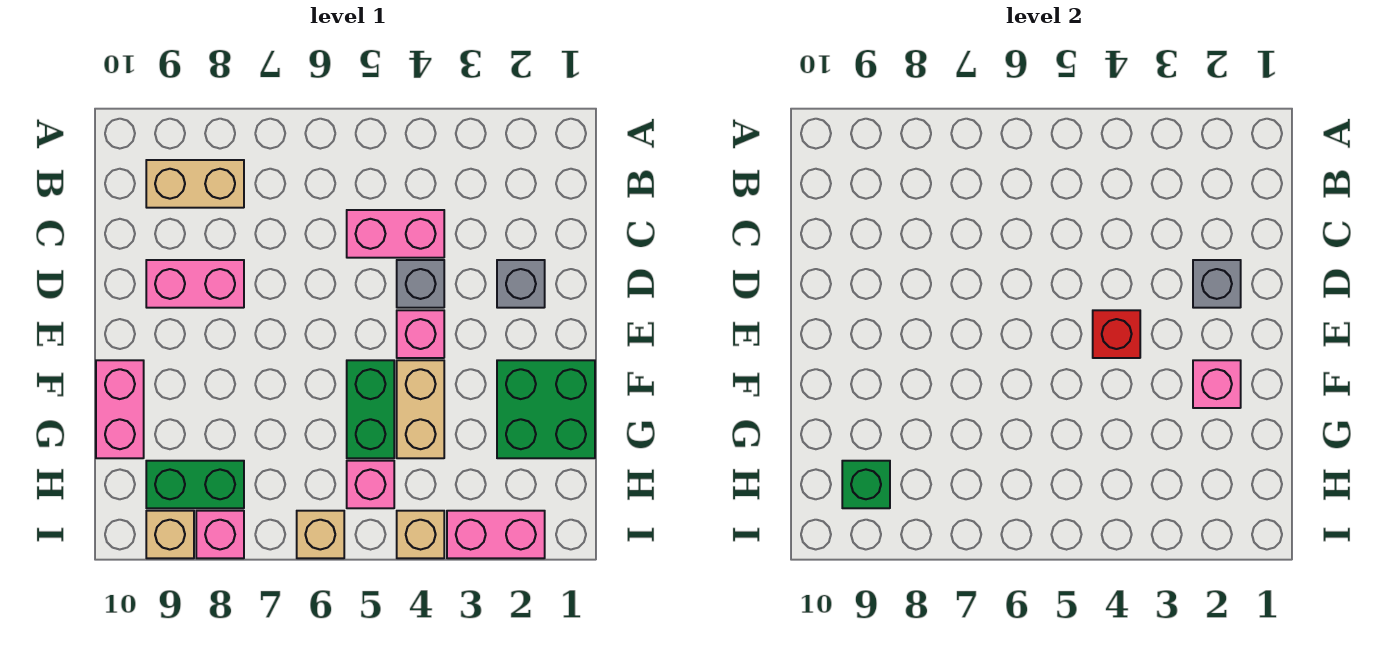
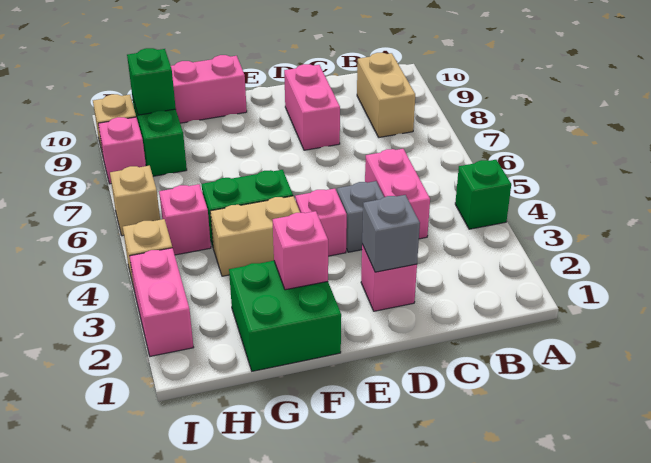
none -> green 1x1 brick [455,160,511,229]
grey 1x1 brick [497,260,545,308] -> pink 1x1 brick [361,245,417,311]
red 1x1 brick [1093,310,1140,358] -> none

